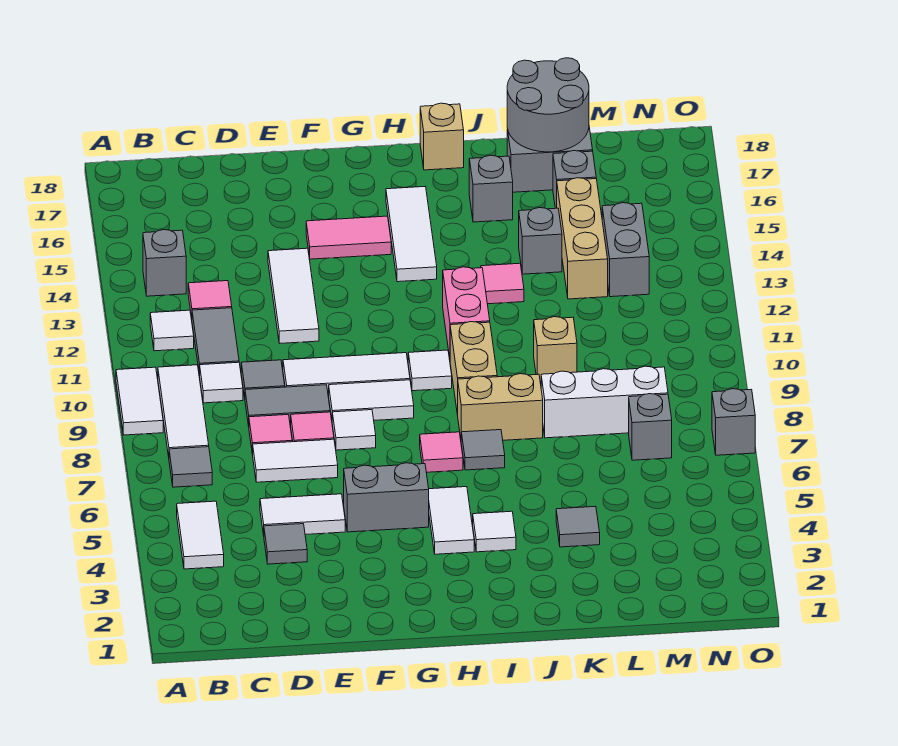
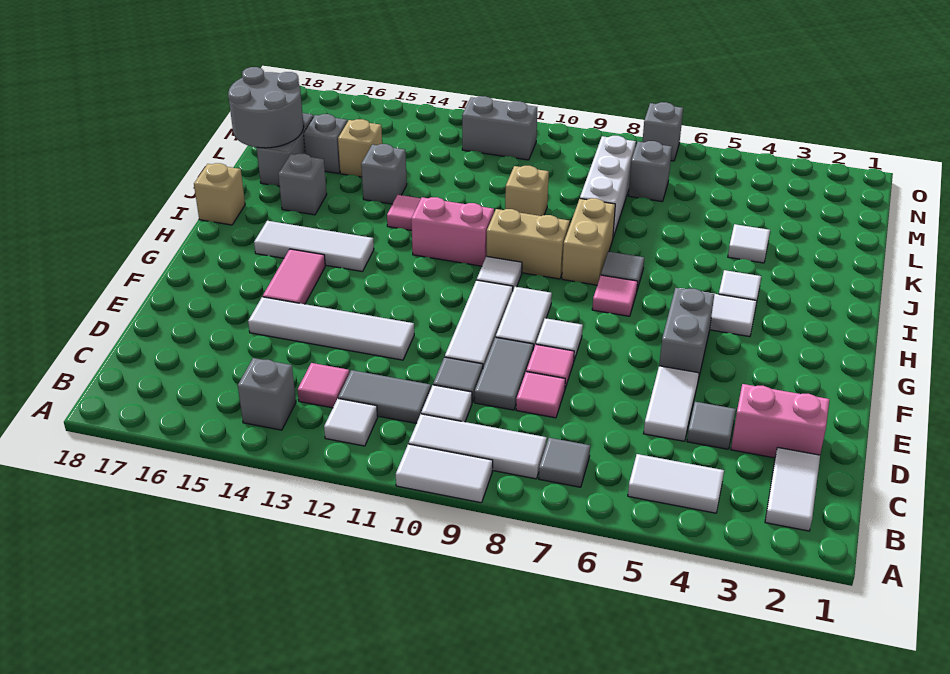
none -> pink 1x2 brick [731,384,830,458]
white 1x2 tile [253,439,338,482] -> white 1x2 tile moved to [765,447,820,531]
white 1x3 tile [268,248,319,343] -> white 1x4 tile [248,297,414,360]
grey 1x1 tile [556,506,600,547] -> white 1x1 tile [728,224,770,263]
tan 1x3 brick [557,178,608,299] -> tan 1x1 brick [338,119,382,177]
grey 1x2 brick [602,203,649,297] -> grey 1x2 brick moved to [462,96,537,160]

